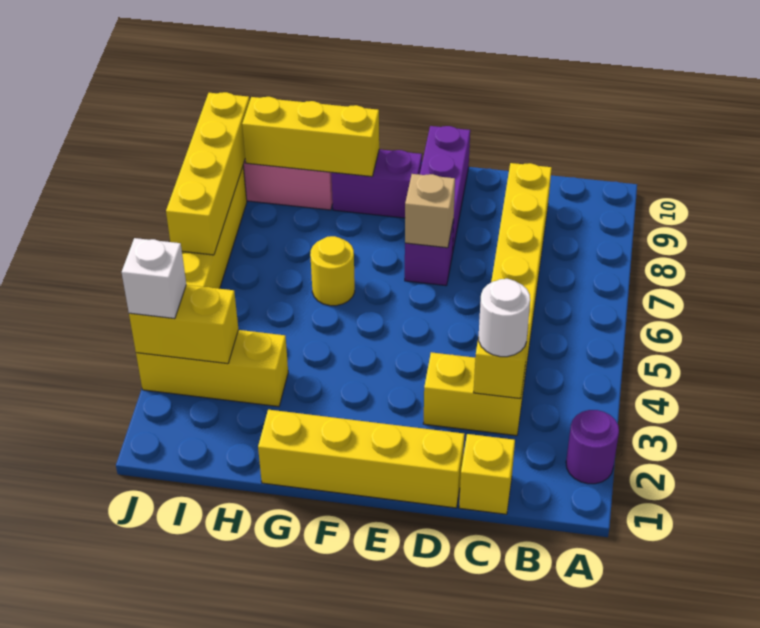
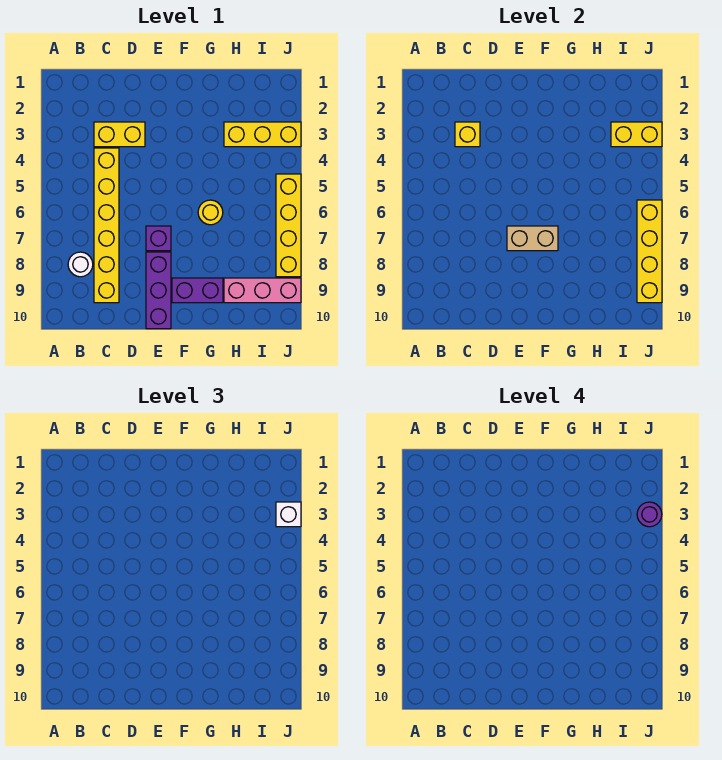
purple 1x1 round brick [566,410,619,484] -> purple 1x1 round brick moved to [637,502,662,527]
yellow 1x1 brick [459,434,515,514] -> none
white 1x1 round brick [479,279,530,357] -> white 1x1 round brick moved to [68,252,93,277]
yellow 1x4 brick [258,410,464,508] -> none
tan 1x1 brick [405,174,455,248] -> tan 1x2 brick [507,226,558,251]
yellow 1x3 brick [242,97,379,177] -> none

